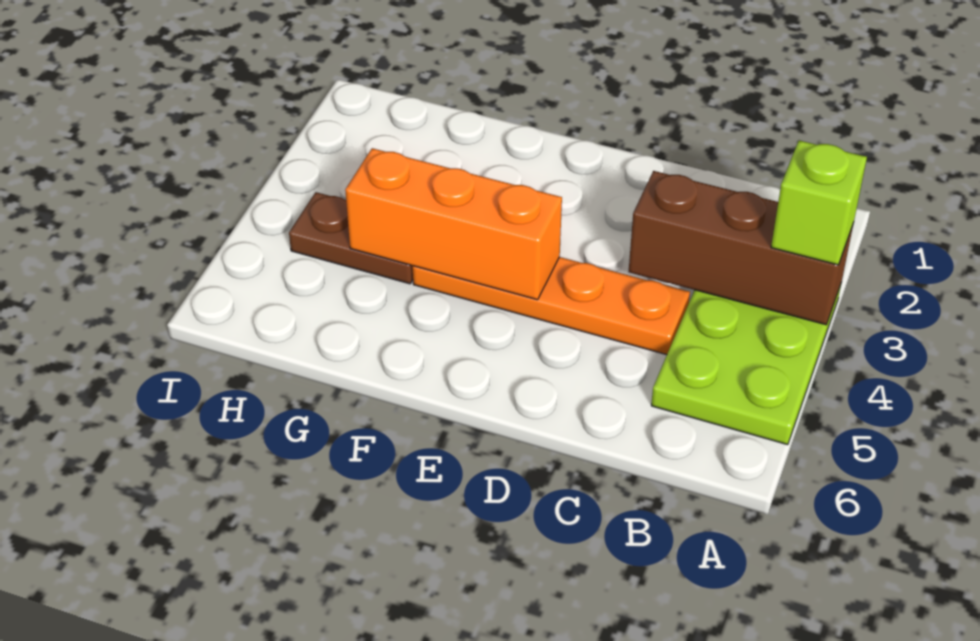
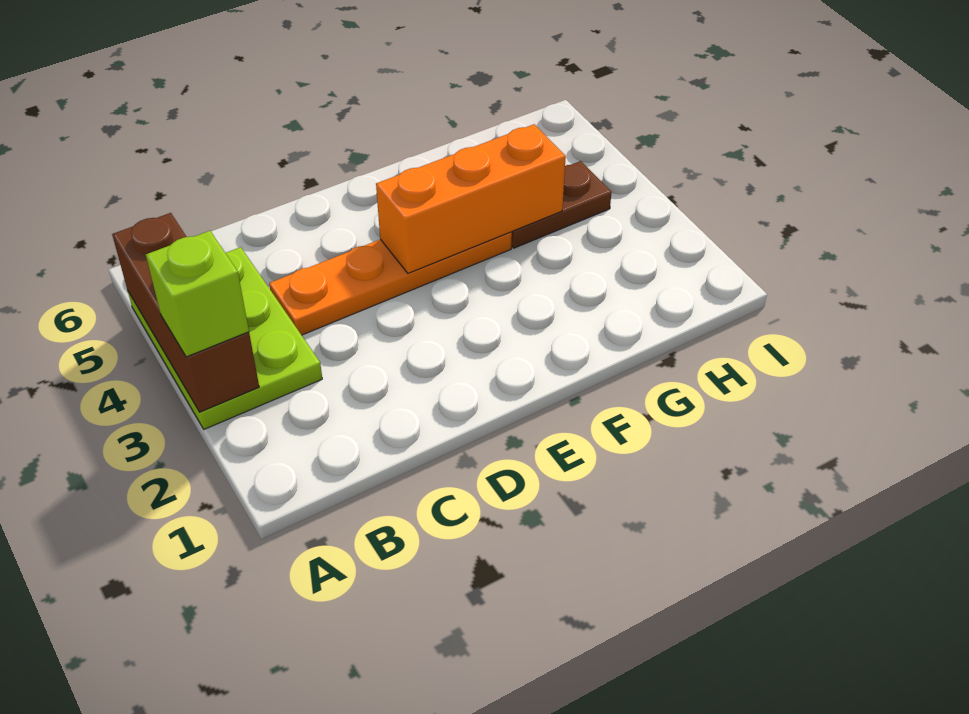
brown 1x3 brick [629,171,854,325] -> brown 1x3 brick turned to [112,213,259,412]

